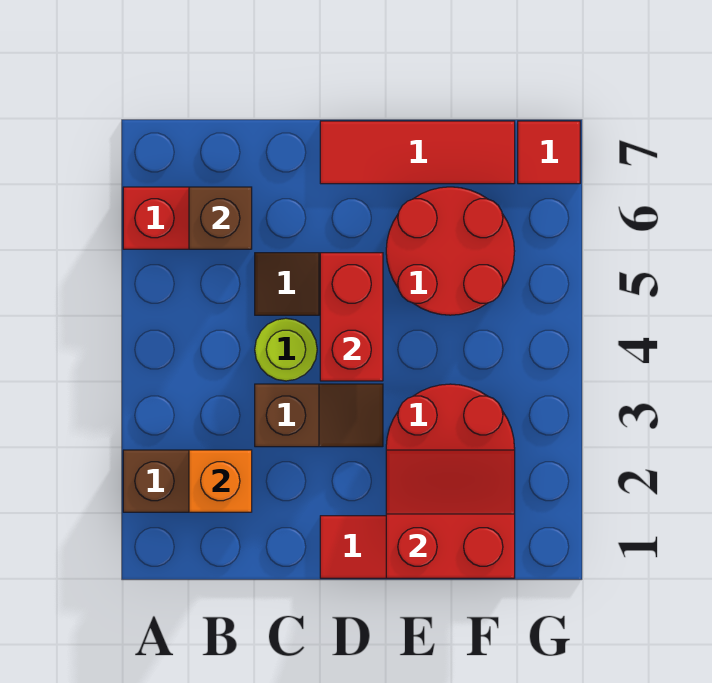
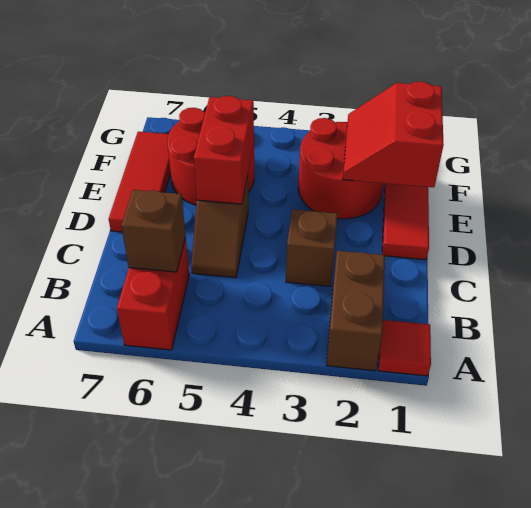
orange 1x1 brick [189,450,252,512] -> none
lime 1x1 round brick [255,318,317,381] -> none
red 1x2 brick [320,253,383,381] -> red 1x2 brick turned to [194,96,254,204]
red 1x1 tile [518,121,580,184] -> red 1x1 tile moved to [378,320,431,376]

